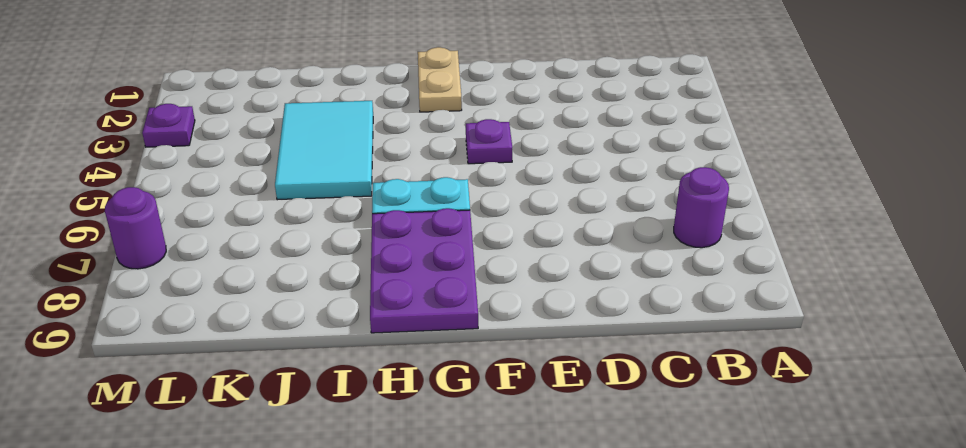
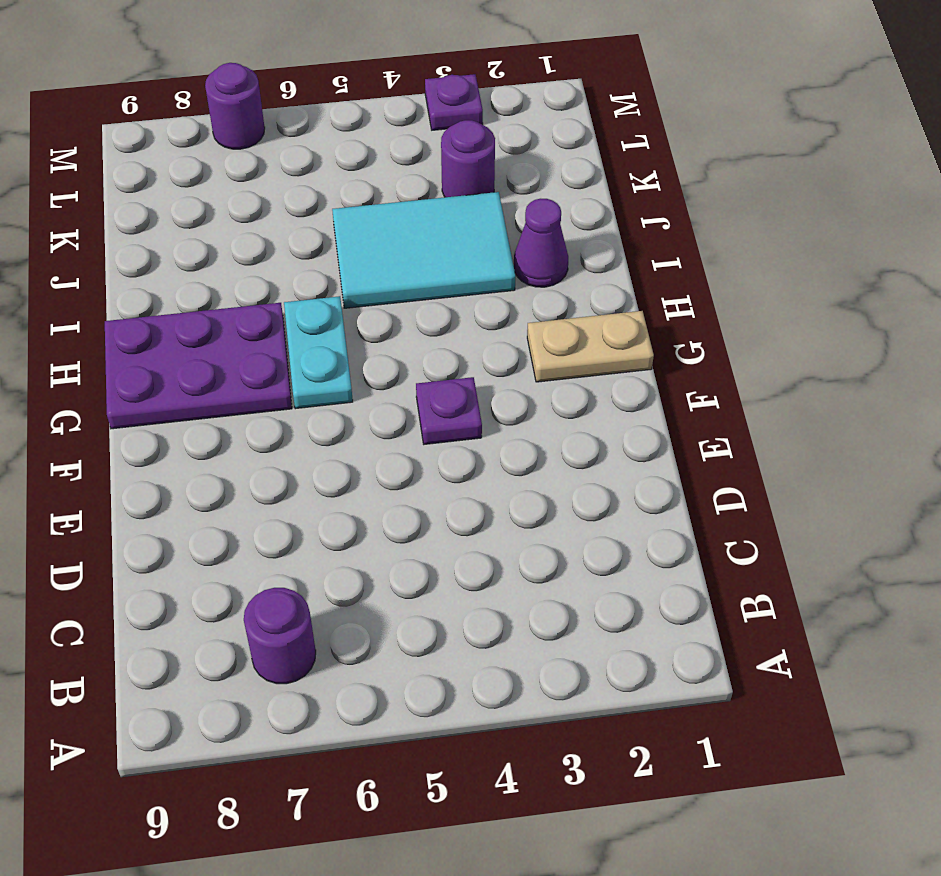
none -> purple 1x1 cone [514,199,568,287]
none -> purple 1x1 round brick [441,120,495,197]

